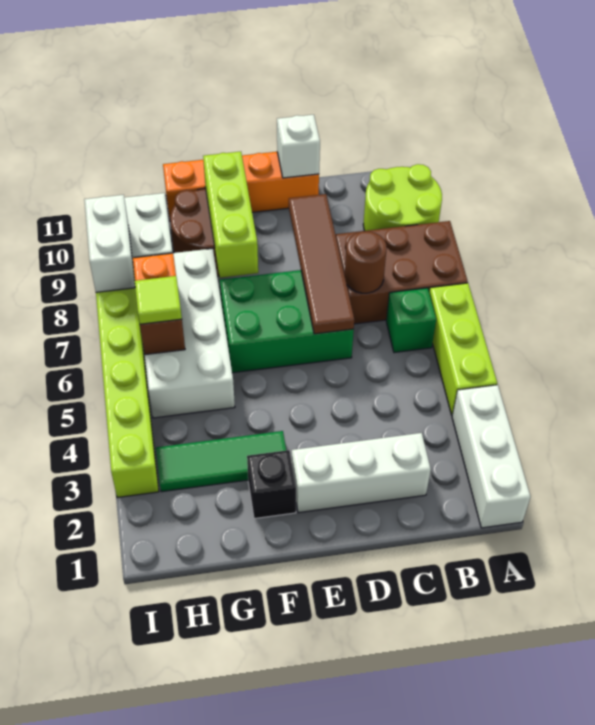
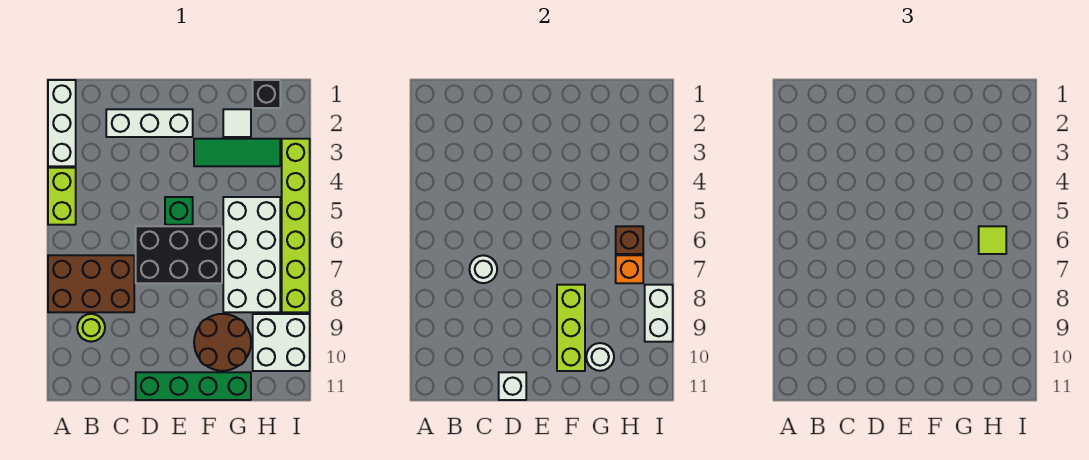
lime 1x3 brick [429,283,497,415] -> lime 1x2 brick [48,168,76,225]
lime 2x2 round brick [363,164,442,231] -> lime 1x1 round brick [77,314,105,342]
green 1x1 brick [386,288,436,353] -> green 1x1 brick moved to [165,197,193,225]
brown 1x1 round brick [345,231,387,293] -> white 1x1 round brick [469,255,497,283]
green 2x3 brick [220,270,354,373] -> black 2x3 brick [136,226,222,283]
brown 1x4 tile [289,194,354,334] -> none
orange 1x4 brick [163,152,319,219] -> green 1x4 brick [136,372,251,400]
black 1x1 brick [247,450,296,519] -> black 1x1 brick moved to [253,80,280,108]
none -> white 1x1 tile [223,109,251,137]
none -> white 1x1 round brick [586,343,614,371]

